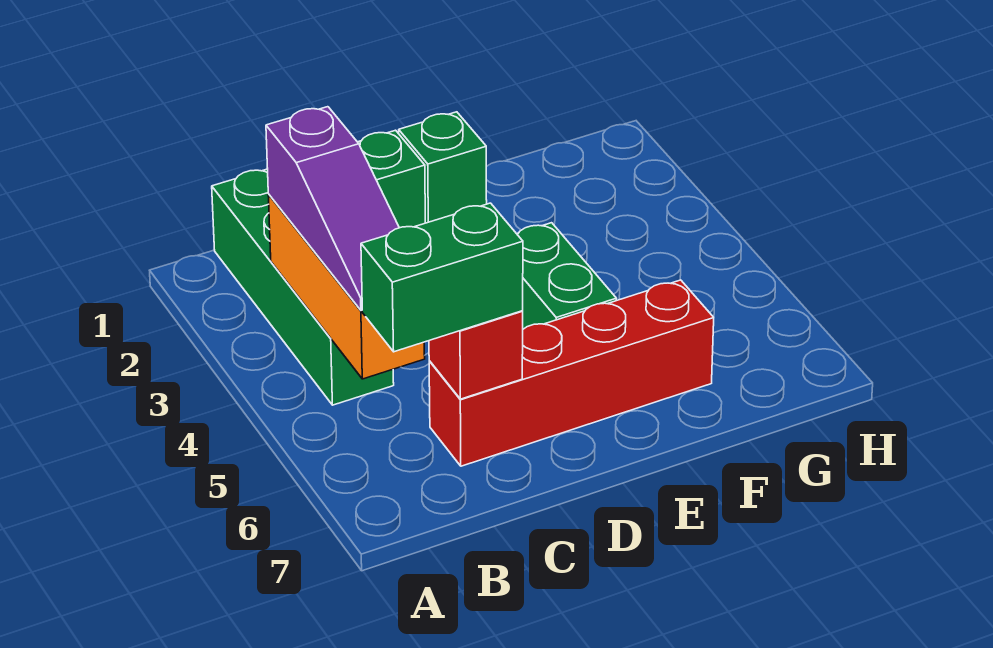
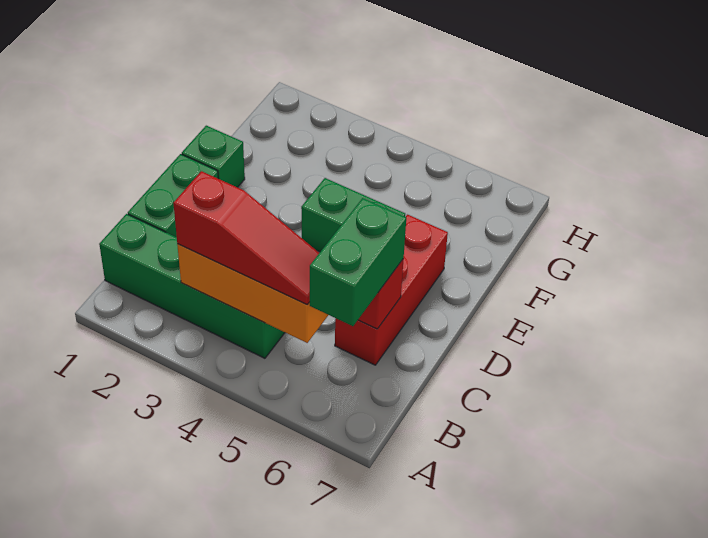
purple 1x3 slope [266,107,399,310] -> red 1x3 slope [173,171,319,305]
red 1x4 brick [429,280,714,466] -> red 1x3 brick [335,214,448,365]

